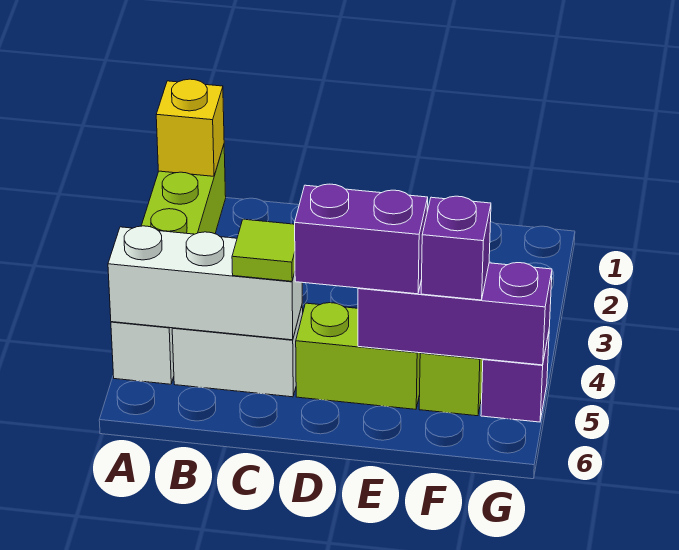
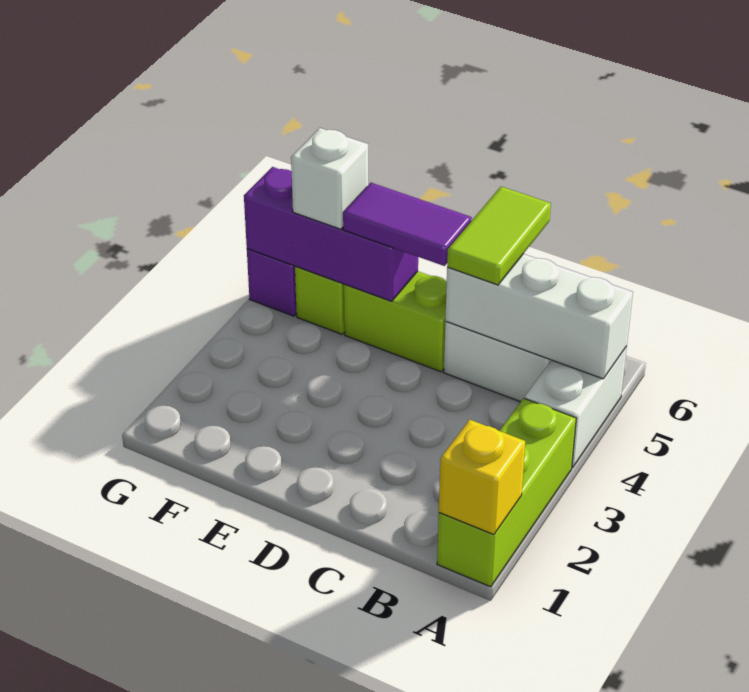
lime 1x1 tile [232,219,295,281] -> lime 1x2 tile [447,187,551,285]
purple 1x2 brick [295,184,428,294] -> purple 1x2 tile [343,183,472,266]
purple 1x1 brick [421,196,491,300] -> white 1x1 brick [291,128,368,229]

